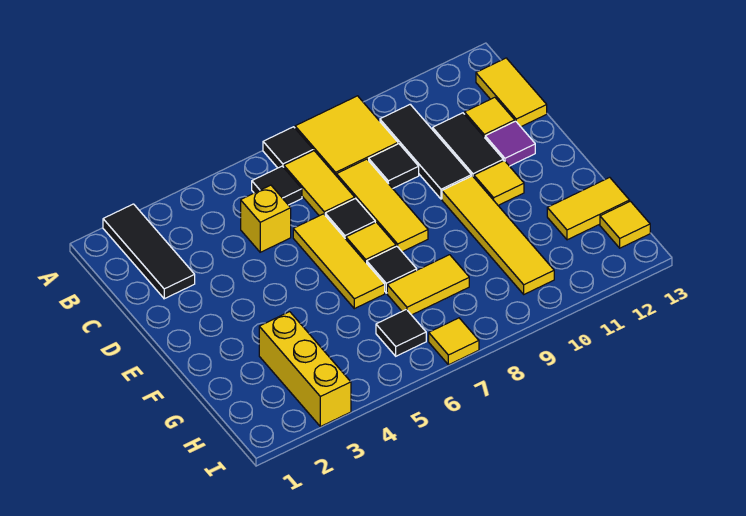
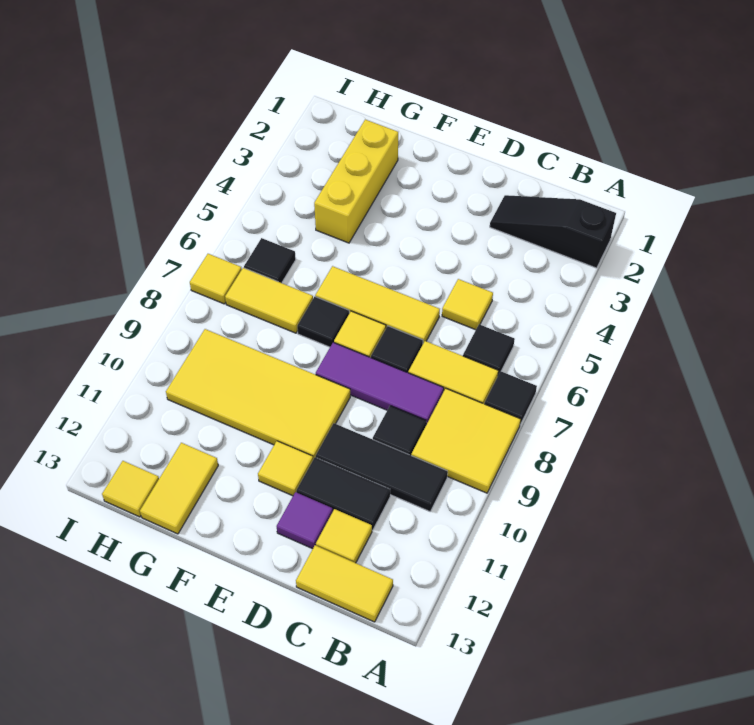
black 1x3 tile [103,204,195,299] -> black 1x3 slope [490,195,616,268]
yellow 1x1 brick [241,185,291,252] -> yellow 1x1 tile [442,279,493,330]
yellow 1x3 tile [337,159,428,252] -> purple 1x3 tile [316,342,444,424]
yellow 1x4 tile [442,176,554,294] -> yellow 2x4 tile [166,329,350,459]
yellow 1x3 brick [259,312,351,427] -> yellow 1x3 brick turned to [314,120,398,243]
yellow 1x2 tile [387,255,469,315] -> yellow 1x2 tile turned to [225,268,313,333]

